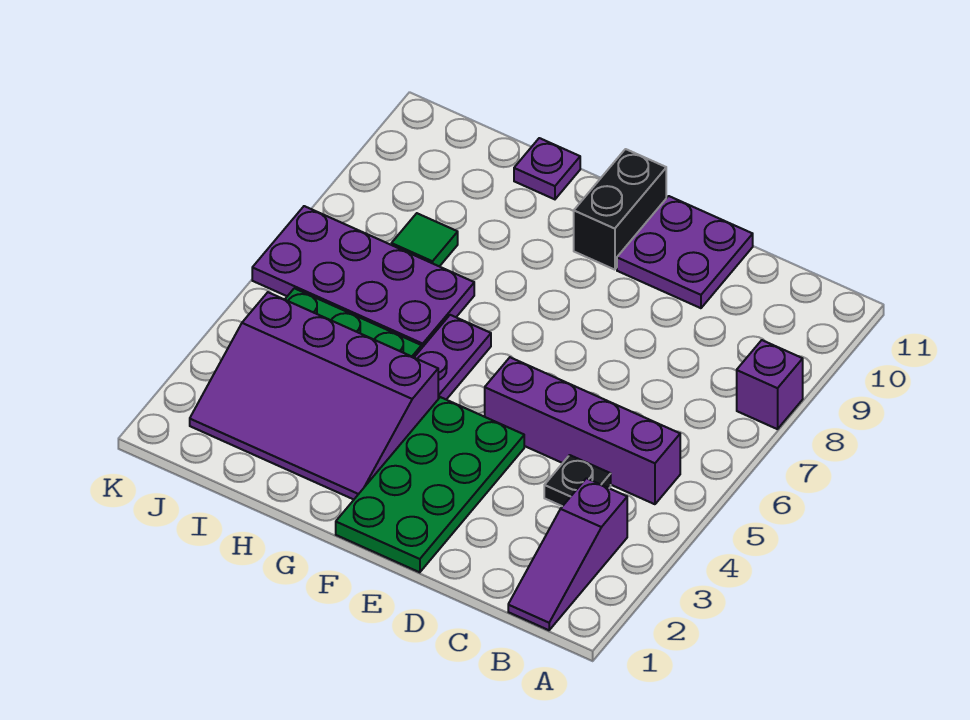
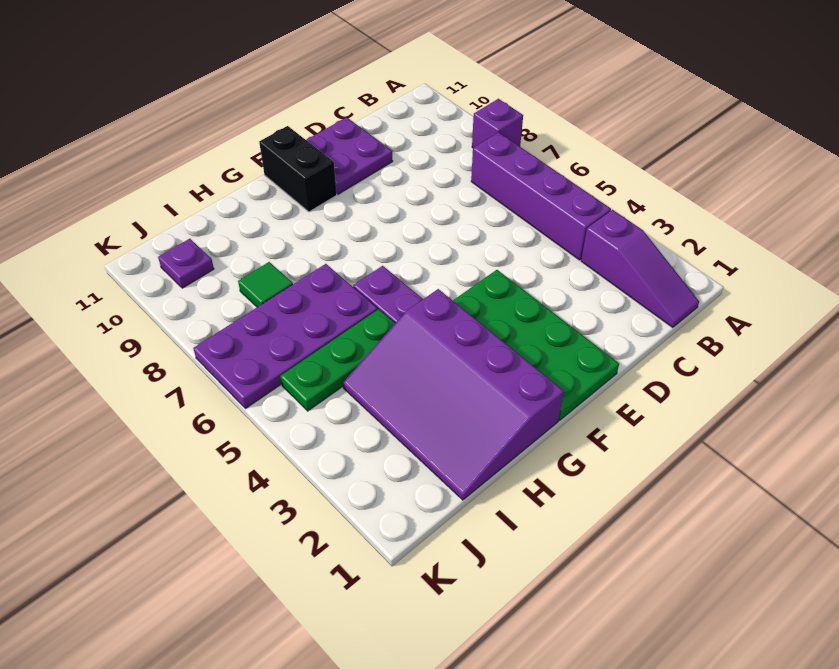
purple 1x4 brick [485,357,680,504] -> purple 1x4 brick turned to [471,132,611,260]
black 1x1 plate [544,455,611,506] -> none
purple 3x4 slope [190,292,438,499] -> purple 3x4 slope turned to [343,289,564,500]
purple 1x1 plate [514,138,580,199] -> purple 1x1 plate moved to [158,239,214,288]

